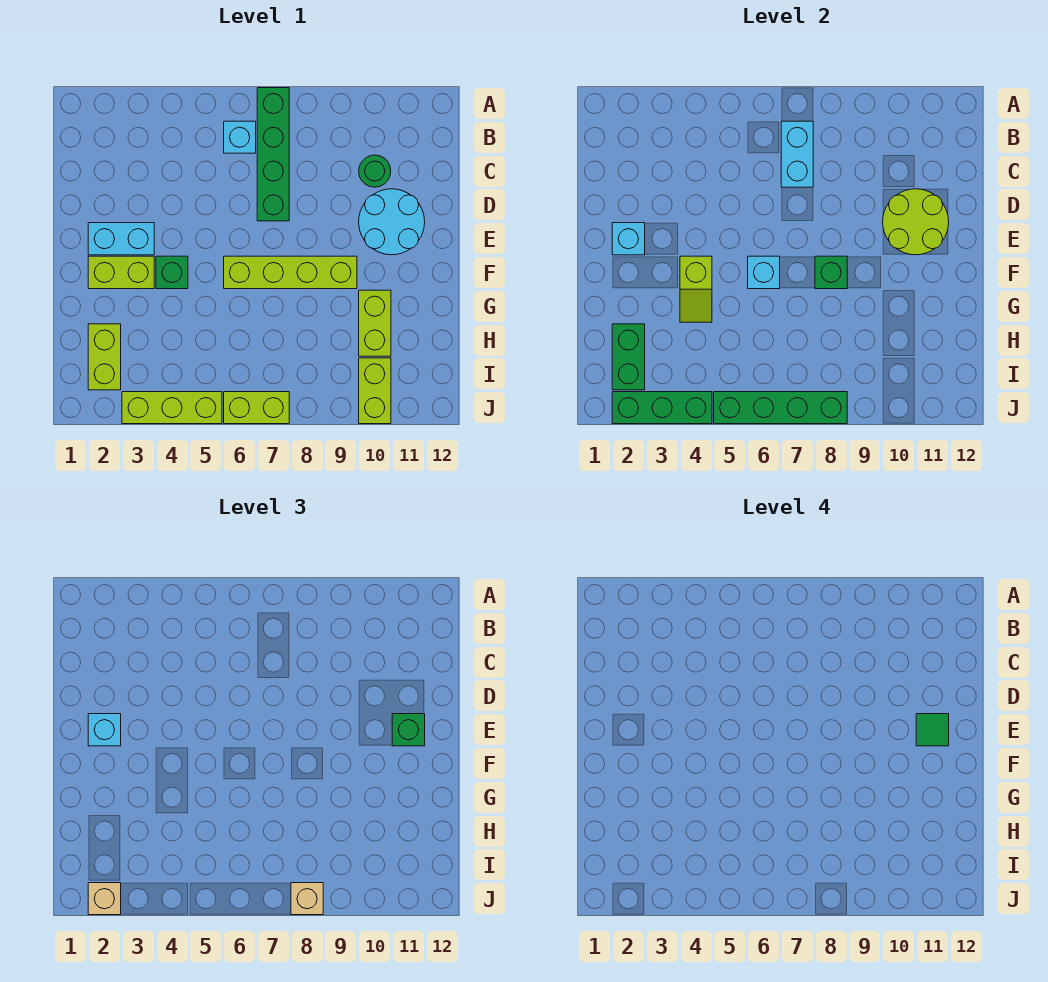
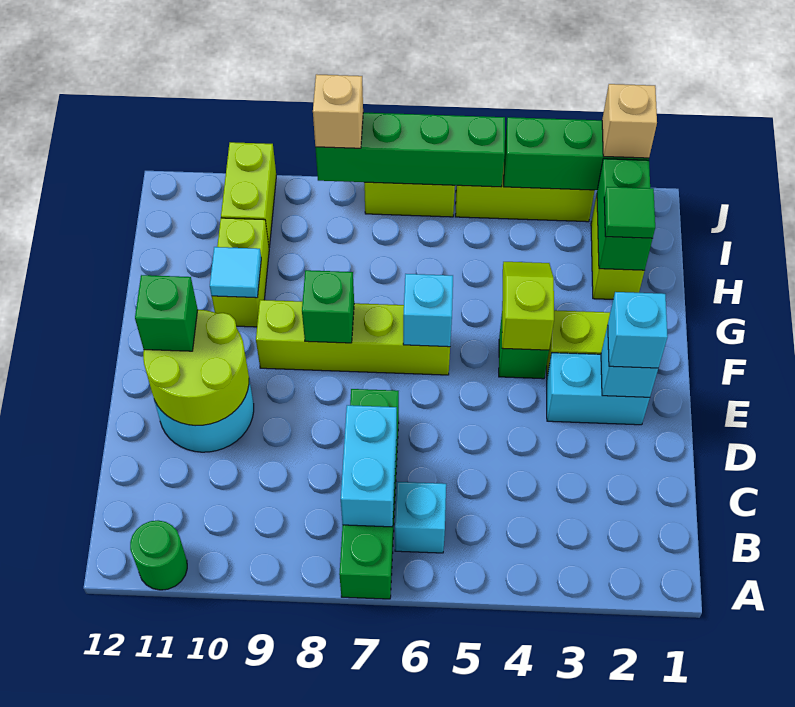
green 1x1 round brick [359,155,391,187] -> green 1x1 round brick moved to [130,521,187,590]
green 1x1 tile [916,714,949,746] -> green 1x1 tile moved to [604,187,655,238]
none -> cyan 1x1 tile [210,247,261,298]

